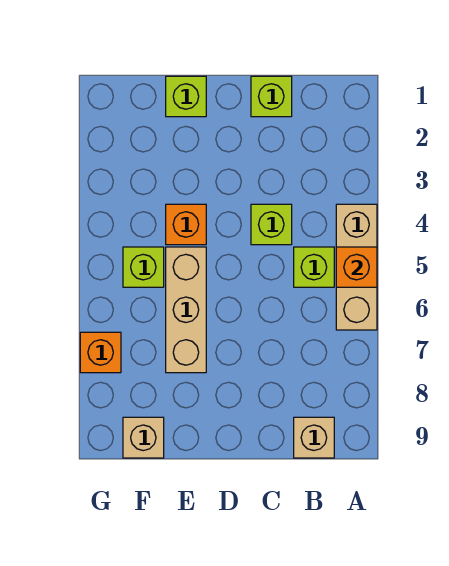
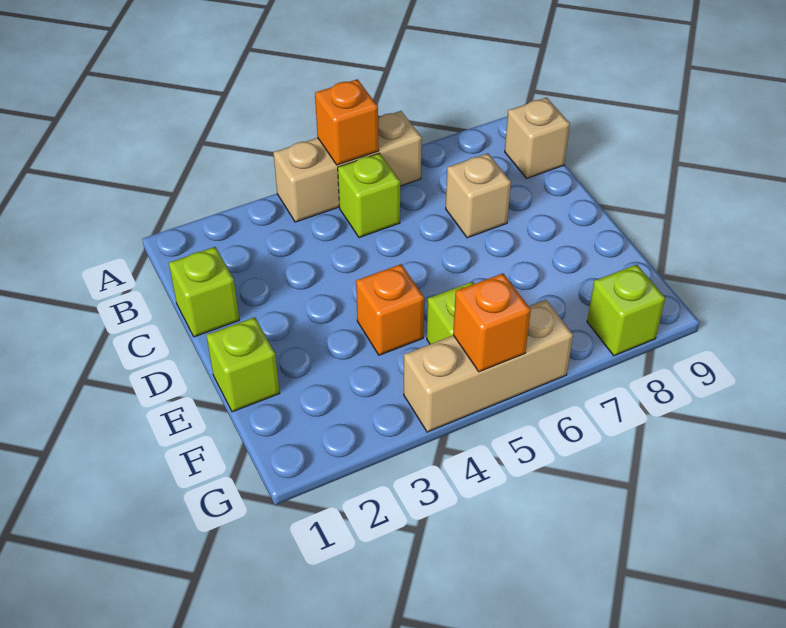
lime 1x1 brick [251,204,292,245] -> lime 1x1 brick moved to [587,265,665,356]
tan 1x3 brick [166,247,206,373] -> tan 1x3 brick moved to [404,300,573,432]
tan 1x1 brick [123,417,164,458] -> tan 1x1 brick moved to [446,153,511,238]
orange 1x1 brick [80,332,121,373] -> orange 1x1 brick moved to [453,273,531,372]

